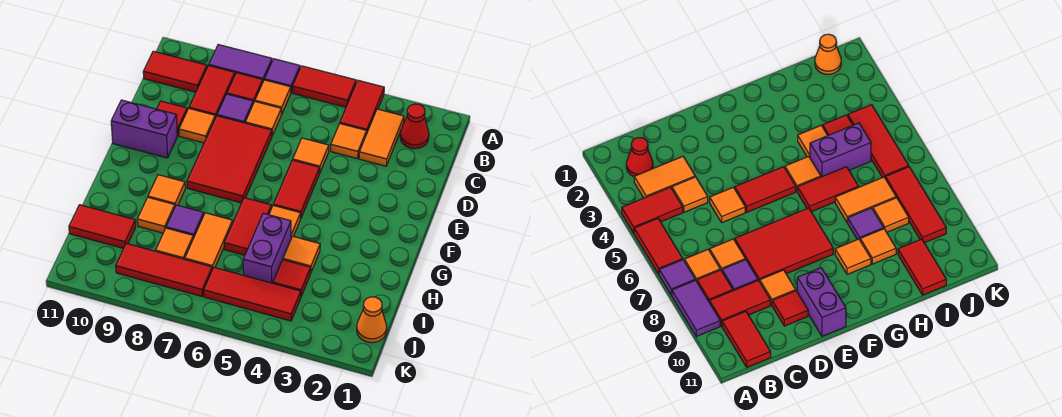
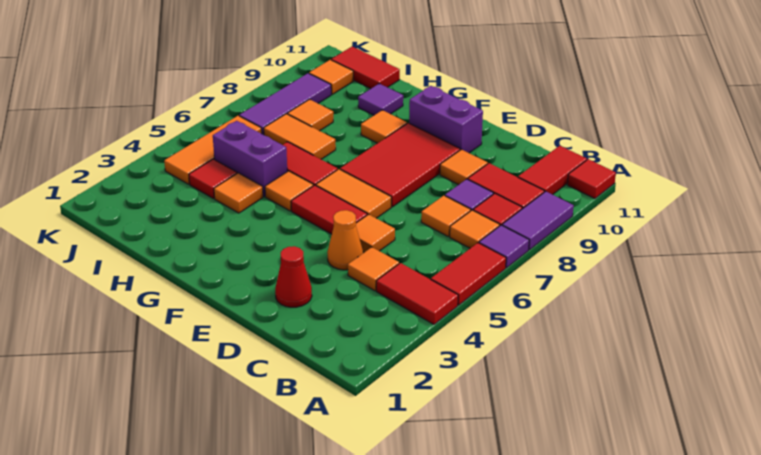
red 1x1 cone [400,104,429,149] -> red 1x1 cone moved to [275,246,312,307]
orange 1x2 tile [359,109,404,166] -> orange 1x2 tile moved to [316,169,391,218]
red 2x3 tile [187,116,272,203] -> red 2x3 tile turned to [340,123,460,207]
red 1x1 tile [157,101,187,136] -> red 1x1 tile moved to [567,159,616,199]
purple 1x2 brick [111,100,177,158] -> purple 1x2 brick turned to [409,86,483,153]
purple 1x1 tile [166,205,204,238] -> purple 1x1 tile moved to [358,84,403,115]
orange 1x1 tile [137,197,175,233] -> orange 1x1 tile moved to [309,60,353,94]
red 1x2 tile [69,205,136,248] -> red 1x2 tile turned to [331,47,400,89]
orange 1x1 cone [357,297,387,343] -> orange 1x1 cone moved to [327,210,363,270]
red 1x3 tile [204,268,301,321] -> orange 1x3 tile [164,116,262,184]
red 1x3 tile [116,243,212,296] -> purple 1x3 tile [239,73,331,135]

